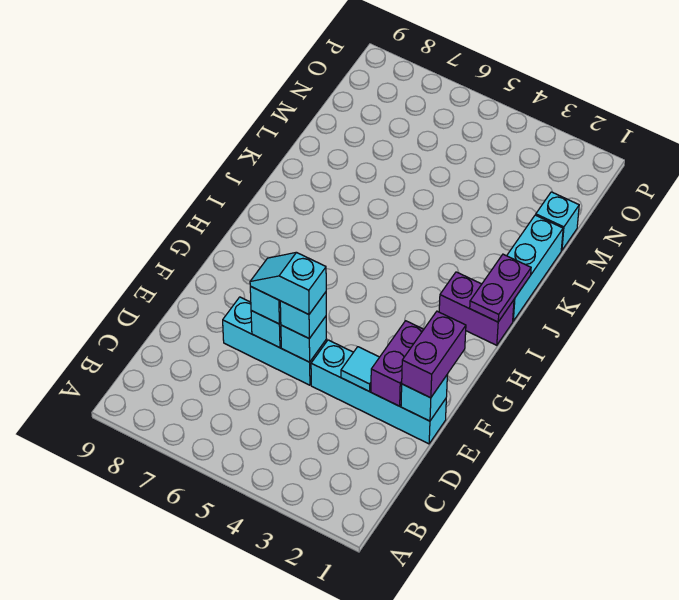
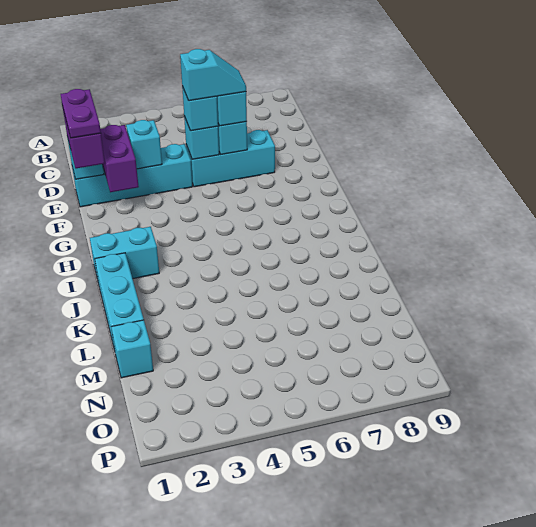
cyan 1x1 tile [341,347,379,391] -> cyan 1x1 brick [126,120,162,169]
purple 1x2 brick [439,272,514,345] -> cyan 1x2 brick [90,227,159,280]
purple 1x2 plate [470,254,531,322] -> purple 1x2 plate moved to [61,89,101,138]

